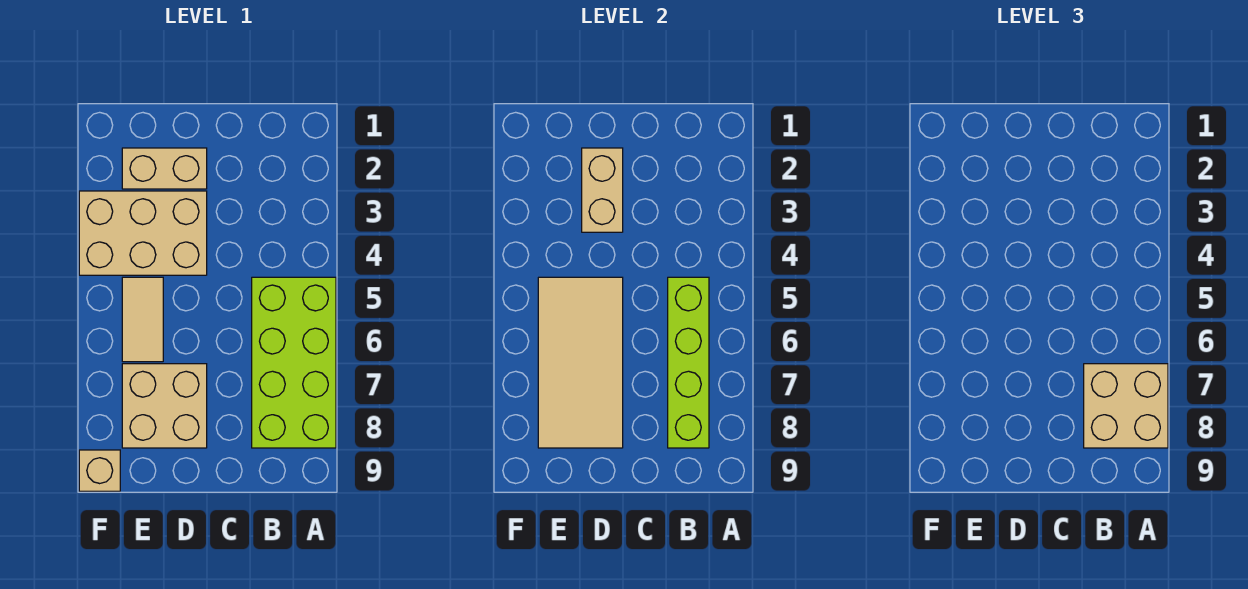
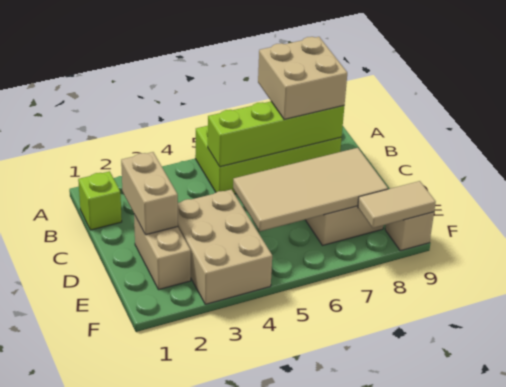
none -> lime 1x1 brick [78,171,122,230]
tan 1x2 brick [582,148,623,232] -> tan 1x2 brick turned to [121,152,178,235]
tan 1x2 tile [122,277,163,362] -> tan 1x2 tile moved to [358,181,436,228]

